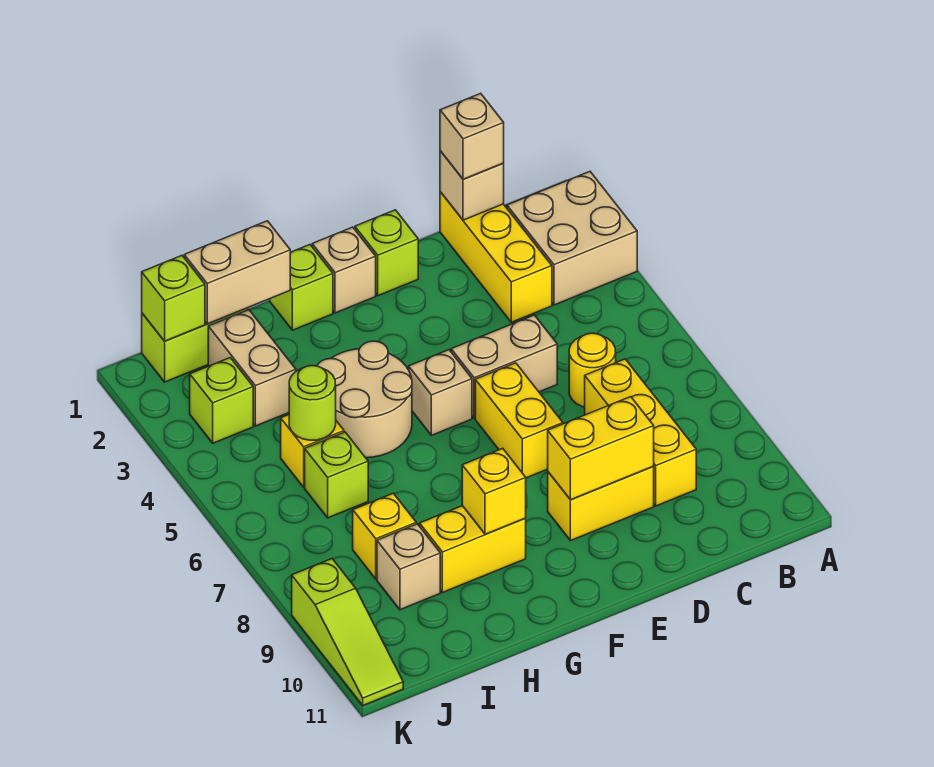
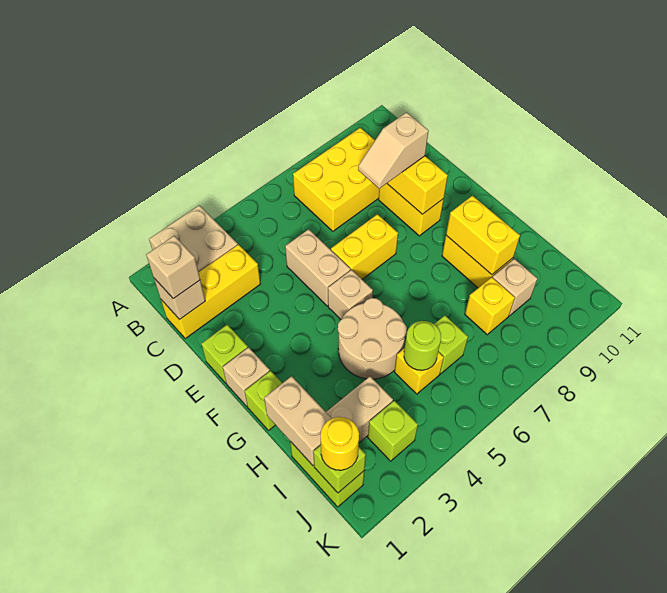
yellow 1x1 round brick [569,333,616,407] -> yellow 1x1 round brick moved to [321,417,359,470]
yellow 1x3 brick [585,359,696,506] -> yellow 2x3 brick [293,128,379,231]
none -> tan 1x2 slope [358,112,428,189]
yellow 1x1 brick [462,448,526,534] -> yellow 1x2 brick [446,196,520,275]
lime 1x3 slope [292,559,403,705] -> none

